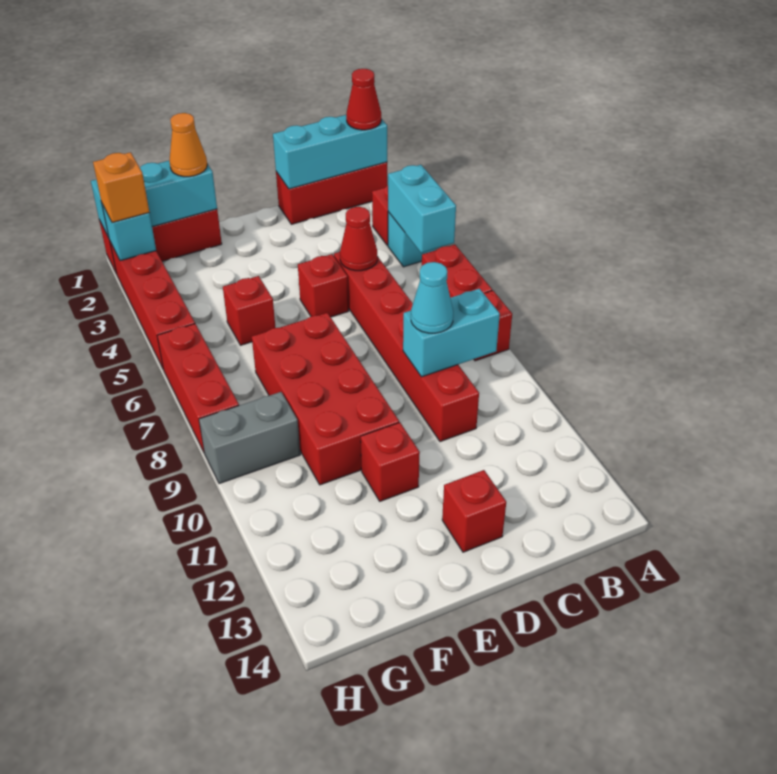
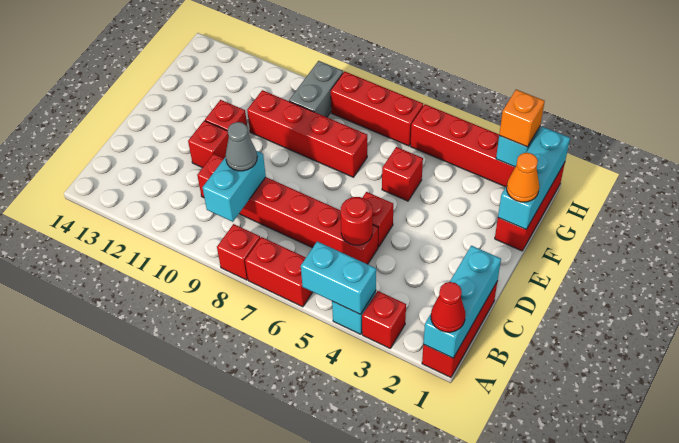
red 1x1 cone [340,207,378,271] -> red 1x1 round brick [341,197,373,245]
cyan 1x1 cone [411,262,453,333] -> grey 1x1 cone [226,122,257,171]
red 1x1 brick [442,470,506,552] -> red 1x1 brick moved to [188,121,229,168]
red 2x4 brick [252,313,399,485] -> red 1x4 brick [247,90,367,177]

